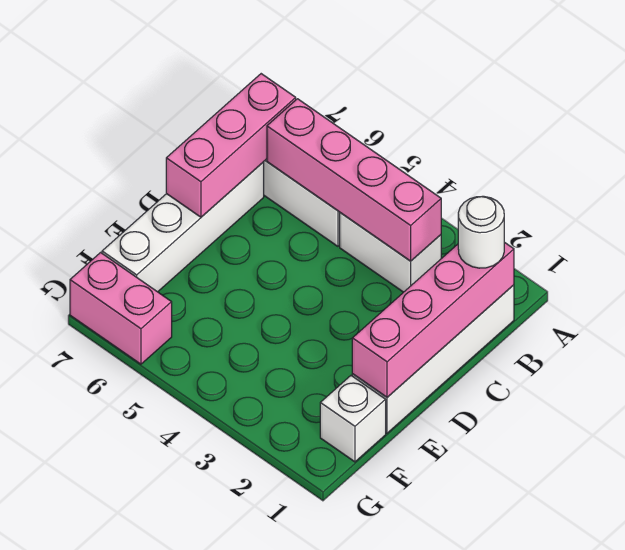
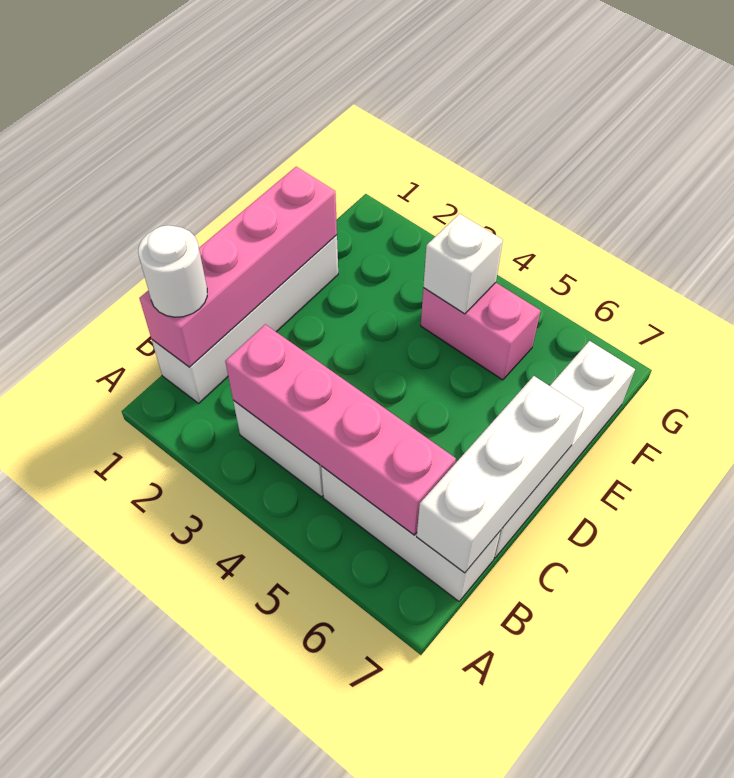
pink 1x3 brick [166,74,296,217] -> white 1x3 brick [417,376,583,573]
white 1x1 brick [320,376,386,462] -> white 1x1 brick moved to [423,214,503,314]
pink 1x2 brick [70,253,172,364] -> pink 1x2 brick moved to [421,283,541,380]

